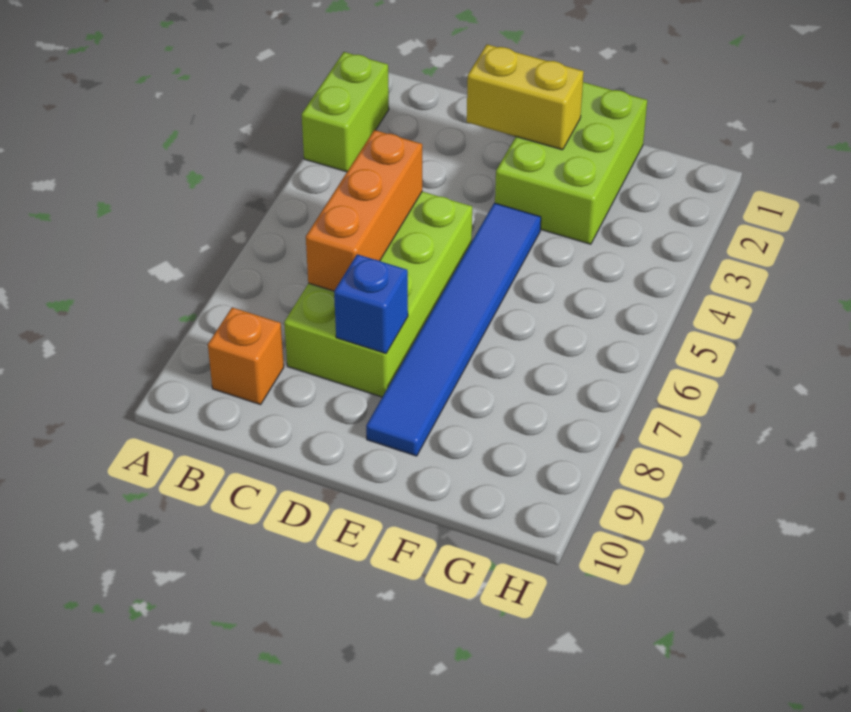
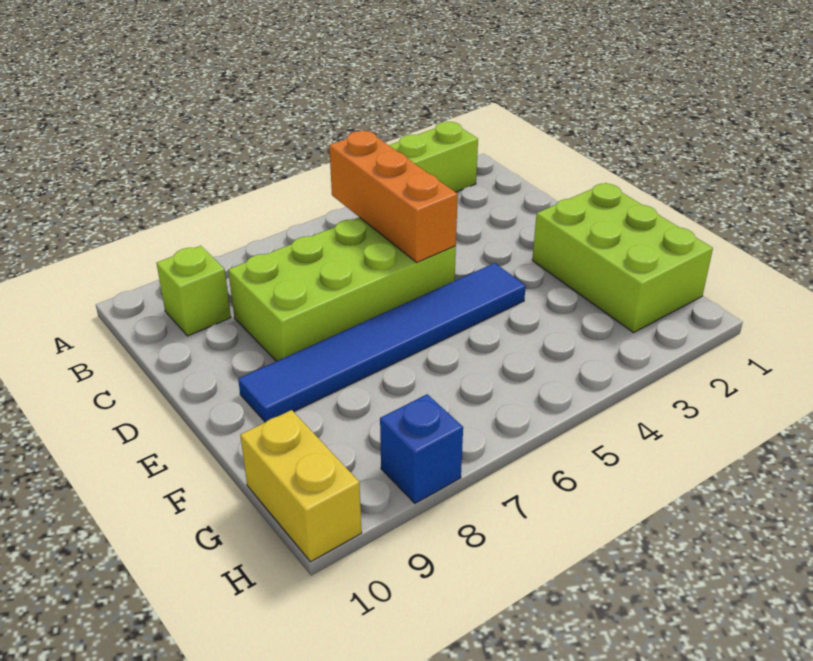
orange 1x1 brick [208,307,284,405] -> lime 1x1 brick [157,246,231,336]
orange 1x3 brick [306,130,422,291] -> orange 1x3 brick turned to [329,131,458,262]
yellow 1x2 brick [467,44,584,150] -> yellow 1x2 brick moved to [240,410,362,562]
blue 1x1 brick [334,254,408,354] -> blue 1x1 brick moved to [380,394,463,503]
lime 2x3 brick [495,82,647,244] -> lime 2x3 brick turned to [532,183,713,333]

